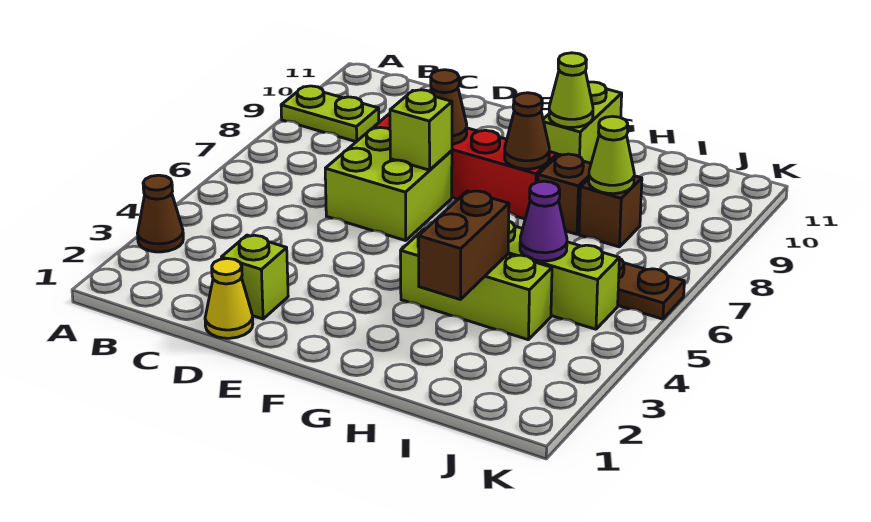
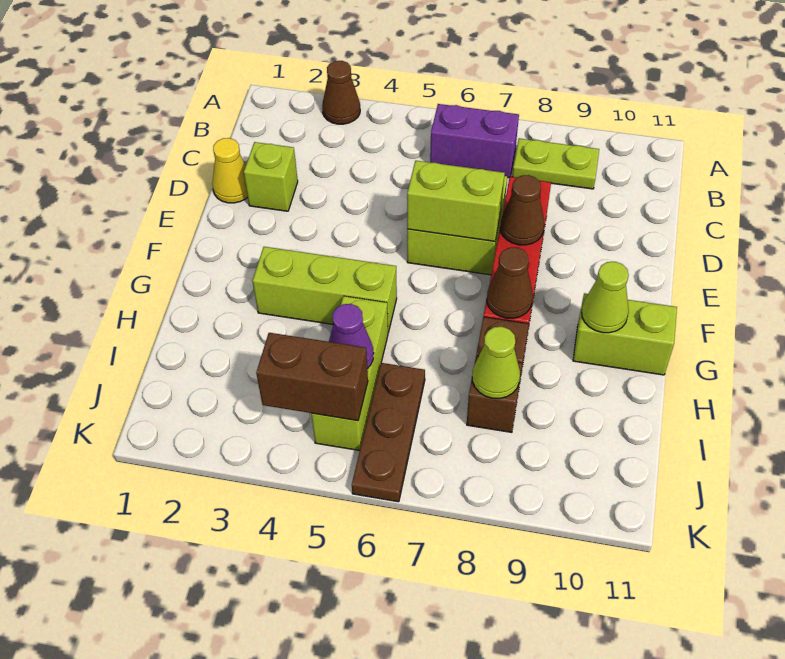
lime 1x2 plate [281,86,379,142] -> lime 1x2 plate turned to [512,138,599,189]
none -> purple 1x2 brick [430,104,519,178]
lime 1x1 brick [390,90,452,170] -> lime 1x2 brick [407,161,505,241]
lime 1x3 brick [401,229,552,340] -> lime 1x3 brick turned to [253,247,397,333]
brown 1x2 brick [418,191,509,300] -> brown 1x2 brick moved to [256,333,368,421]

